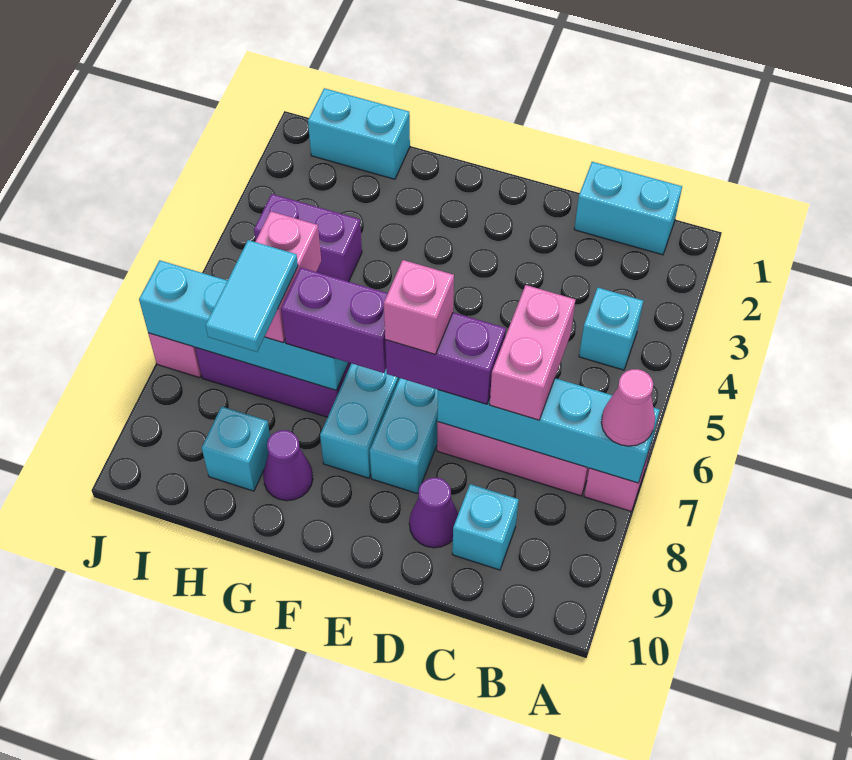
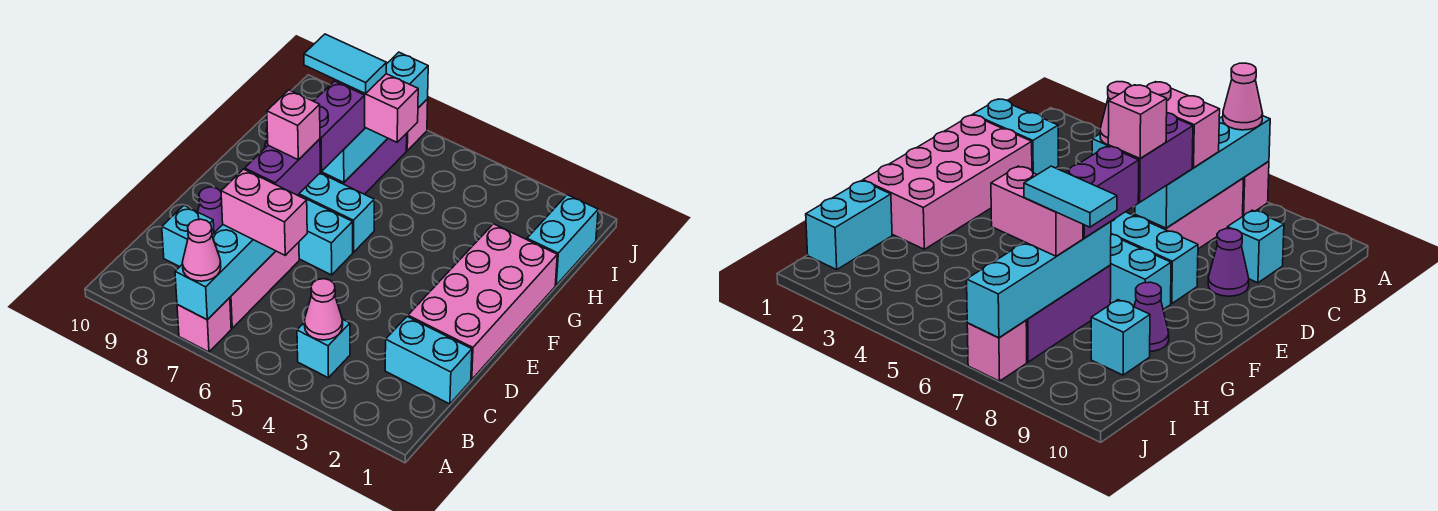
cyan 1x2 brick [574,162,682,255] -> cyan 1x2 brick turned to [385,317,472,404]
none -> pink 1x1 cone [304,279,343,340]
none -> pink 2x4 brick [408,224,557,380]
purple 1x2 brick [254,194,362,282] -> none

